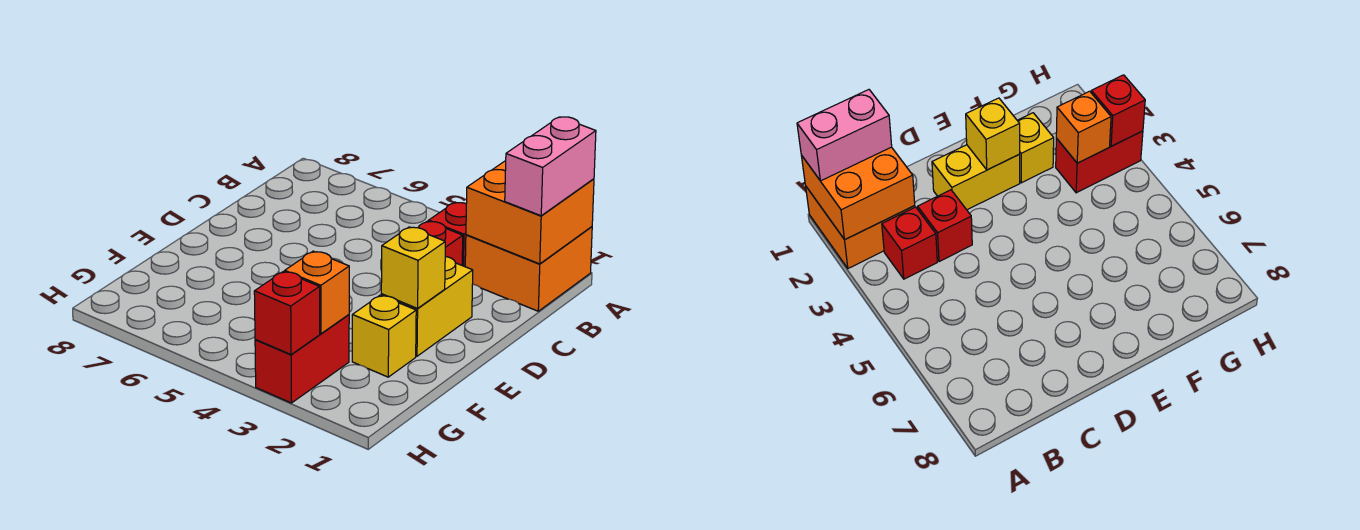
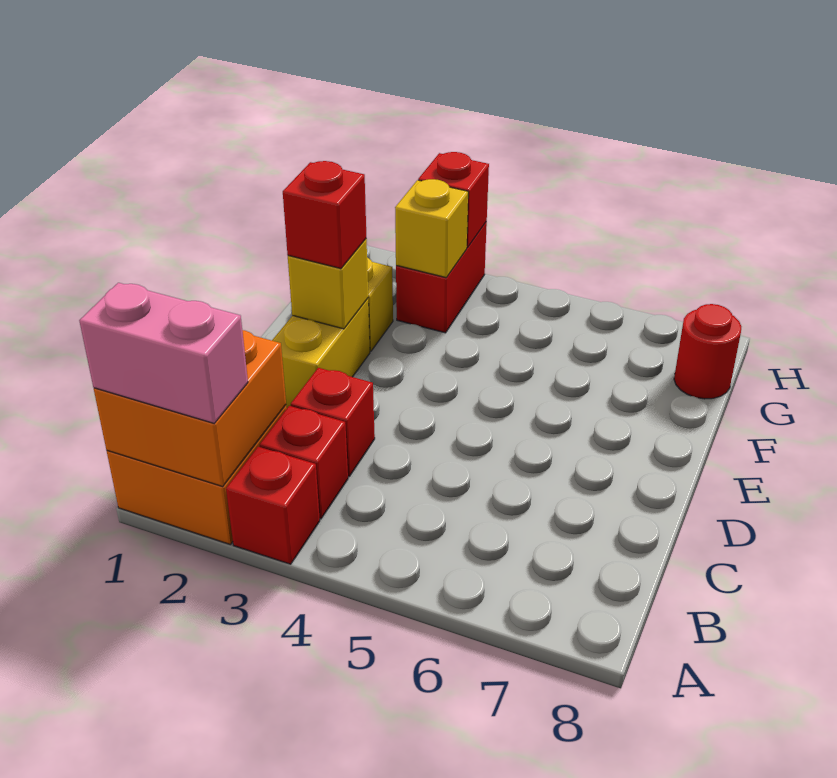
pink 1x2 brick [505,117,596,216] -> pink 1x2 brick turned to [79,283,248,423]
none -> red 1x1 brick [226,447,320,564]
none -> red 1x1 brick [283,161,366,269]
orange 1x1 brick [285,251,349,334] -> yellow 1x1 brick [395,179,468,278]
none -> red 1x1 round brick [674,304,741,399]

